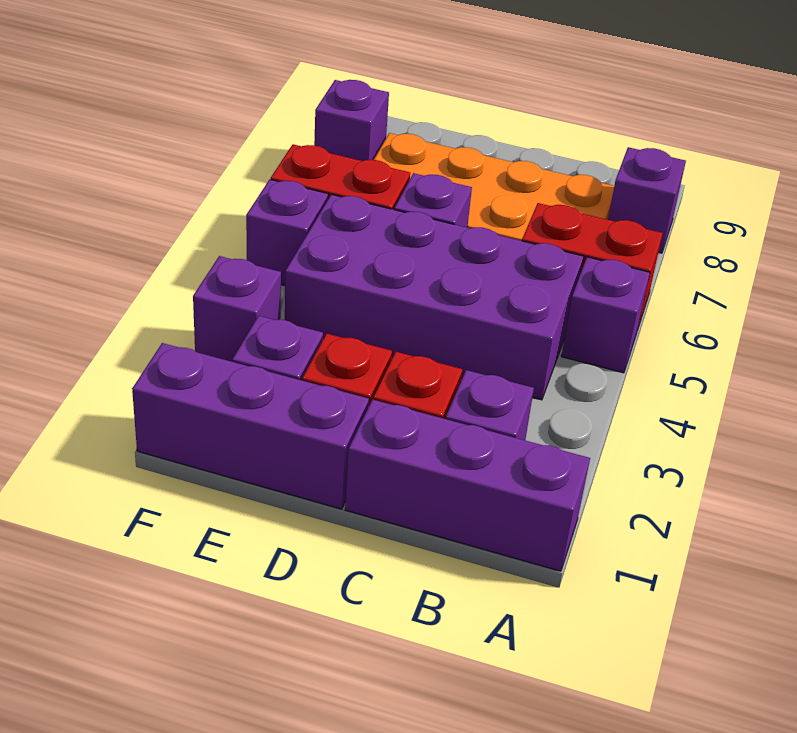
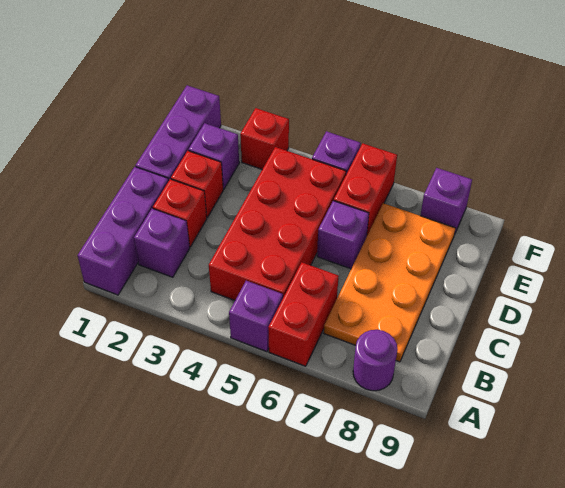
purple 1x1 brick [608,147,686,253] -> purple 1x1 round brick [353,330,398,391]
purple 2x4 brick [285,194,584,400] -> red 2x4 brick [209,147,346,300]
purple 1x1 brick [193,256,281,362] -> red 1x1 brick [240,108,289,169]

